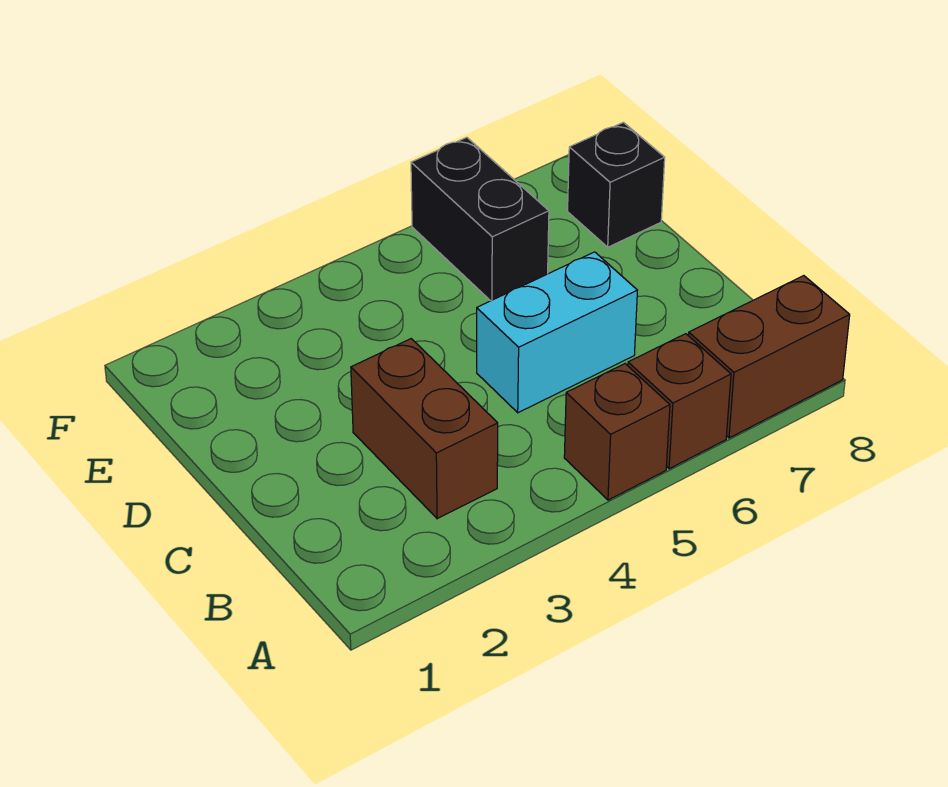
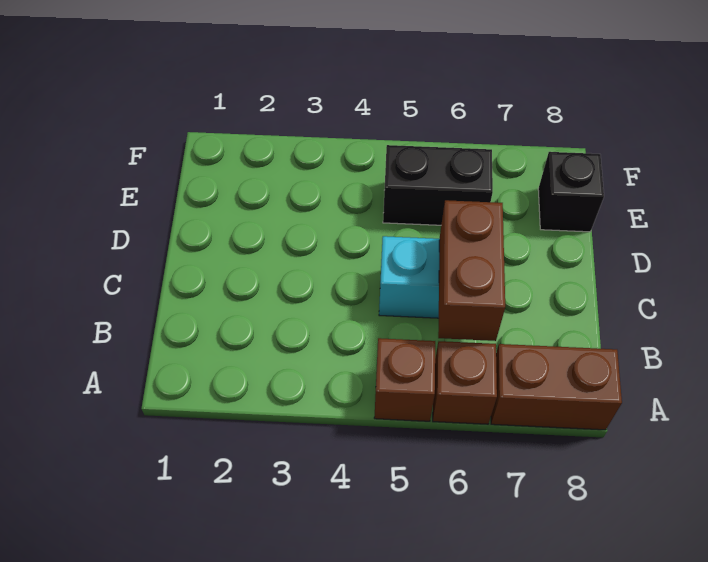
brown 1x2 brick [351,339,498,519] -> brown 1x2 brick moved to [438,200,505,341]
black 1x2 brick [411,137,549,301] -> black 1x2 brick turned to [383,145,493,225]

